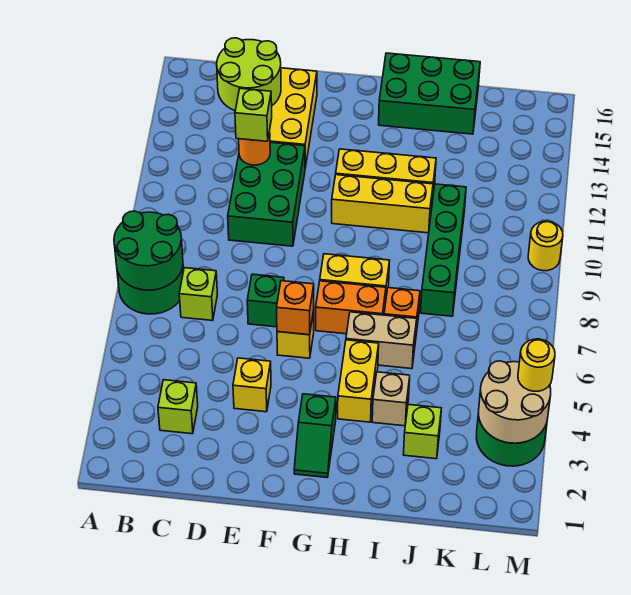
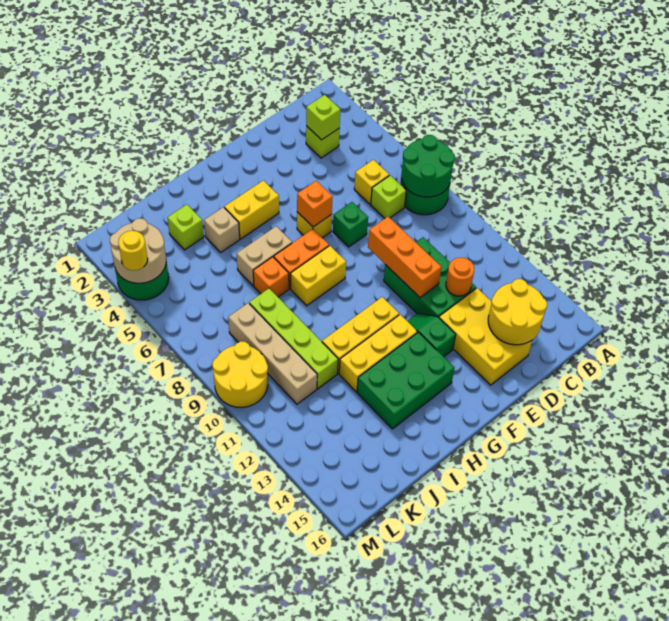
lime 2x2 round brick [217,38,281,111] -> yellow 2x2 round brick [488,279,547,345]
lime 1x1 brick [235,88,272,141] -> lime 1x1 brick moved to [306,95,340,140]
yellow 1x1 brick [233,358,271,412] -> yellow 1x1 brick moved to [354,160,389,204]
none -> orange 1x3 brick [368,217,441,298]
green 1x2 slope [294,394,336,477] -> green 1x2 slope moved to [408,313,456,357]
yellow 1x2 brick [338,340,379,422] -> yellow 1x2 brick turned to [224,180,279,239]
green 2x3 brick [379,53,480,134] -> green 2x3 brick moved to [357,332,455,429]
green 1x4 brick [421,184,466,316] -> lime 1x4 brick [249,289,338,389]
none -> tan 1x4 brick [228,303,317,404]
yellow 1x1 round brick [528,221,563,271] -> yellow 2x2 round brick [212,341,268,407]

